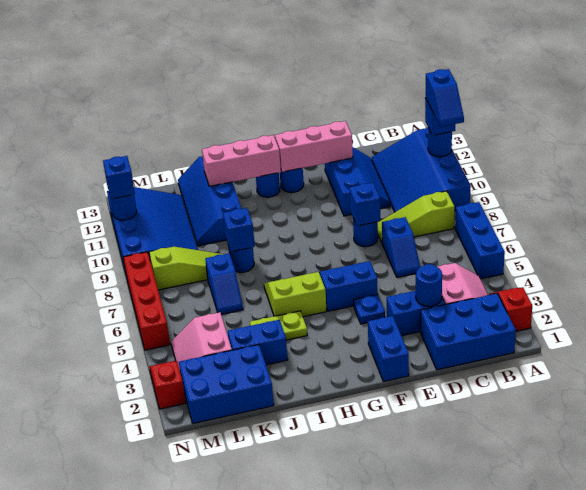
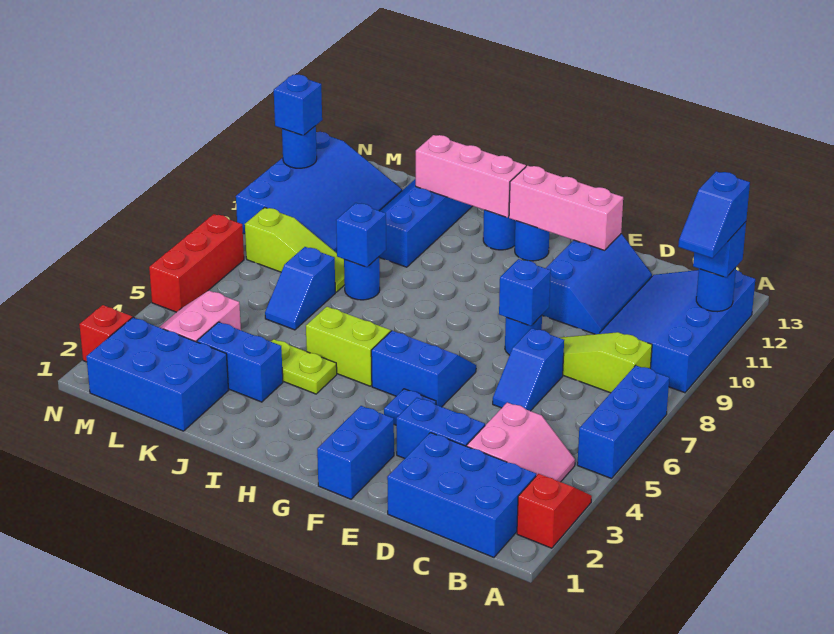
blue 1x1 round brick [416,264,442,306] -> none
red 1x4 brick [123,252,170,350] -> red 1x3 brick [149,214,244,312]

